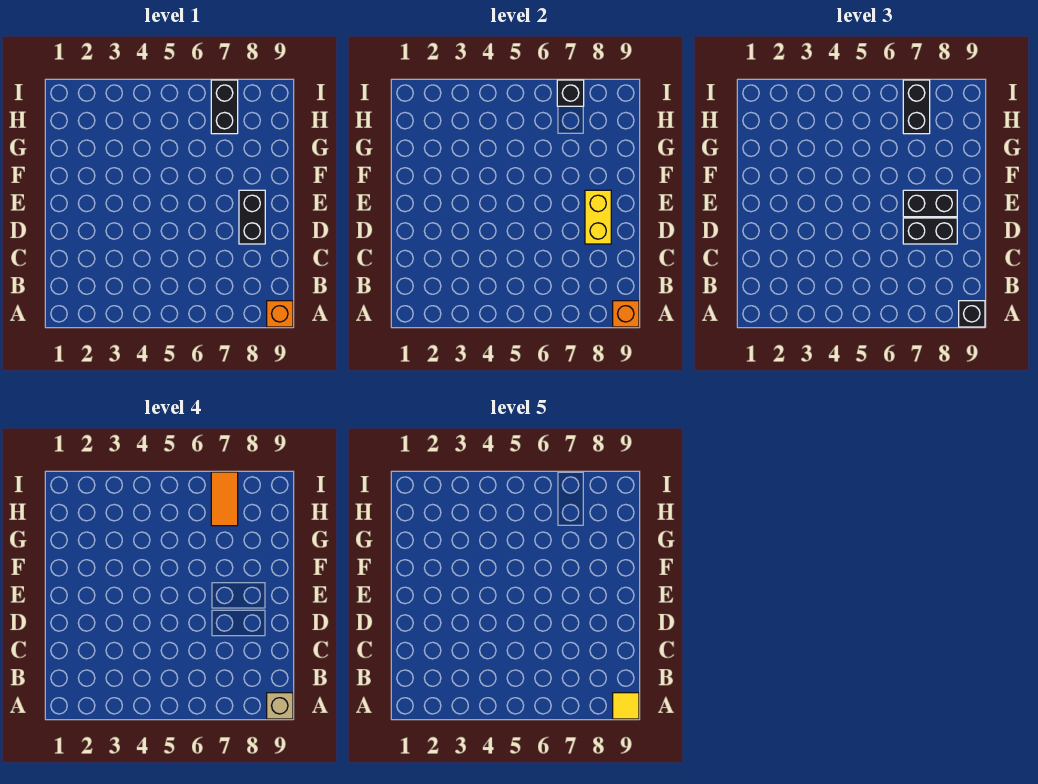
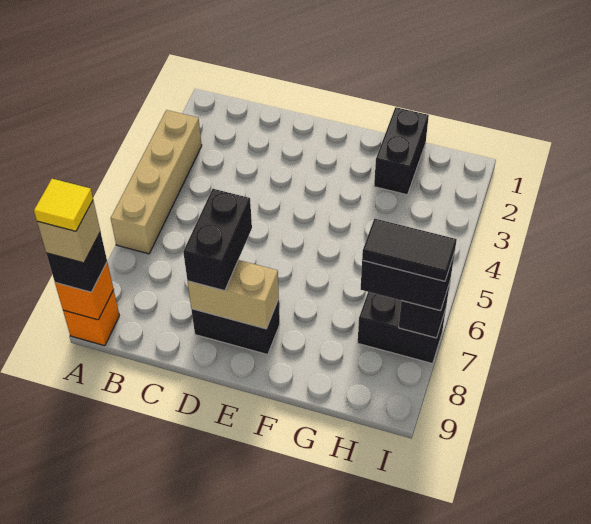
none -> tan 1x4 brick [111,110,202,254]
yellow 1x2 brick [585,190,611,244] -> tan 1x2 brick [187,260,279,329]
black 1x2 brick [903,190,957,217] -> black 1x2 brick moved to [374,107,429,195]
orange 1x2 tile [211,472,238,526] -> black 1x2 tile [362,219,457,281]

